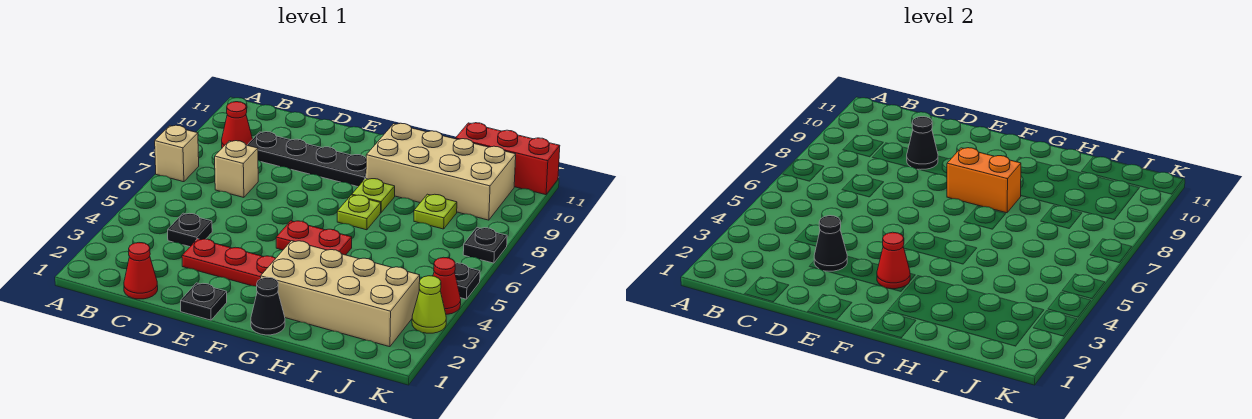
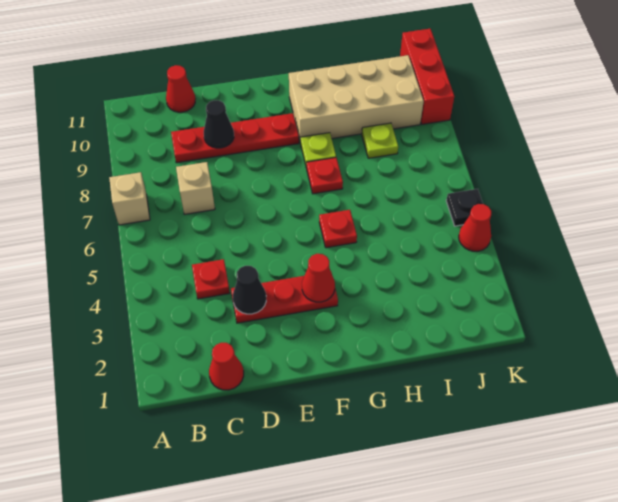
red 1x1 cone [222,102,252,148] -> red 1x1 cone moved to [166,65,195,112]
black 1x1 plate [168,213,212,247] -> red 1x1 plate [192,259,230,299]
black 1x4 plate [248,132,366,187] -> red 1x4 plate [171,113,299,163]
black 1x1 plate [181,283,227,320] -> none
red 1x2 plate [276,221,352,255] -> red 1x1 plate [319,210,357,248]
orange 1x2 brick [947,148,1021,213] -> none
black 1x1 cone [251,277,285,335] -> none
tan 2x4 brick [261,241,420,347] -> none
lime 1x1 plate [337,195,381,230] -> red 1x1 plate [307,158,343,194]
red 1x3 brick [456,123,560,195] -> red 1x3 brick turned to [400,29,454,124]
lime 1x1 cone [412,276,446,333] -> none
black 1x1 plate [463,228,507,263] -> none

